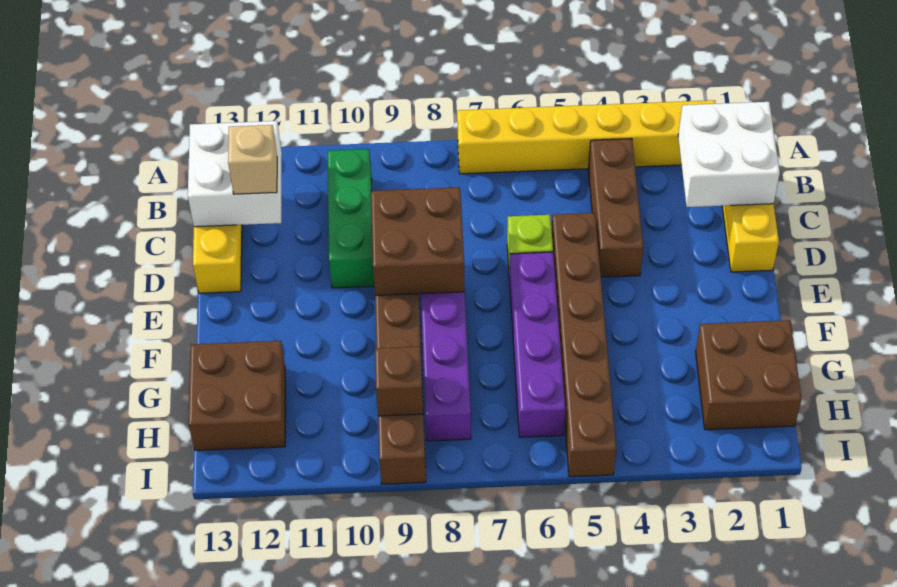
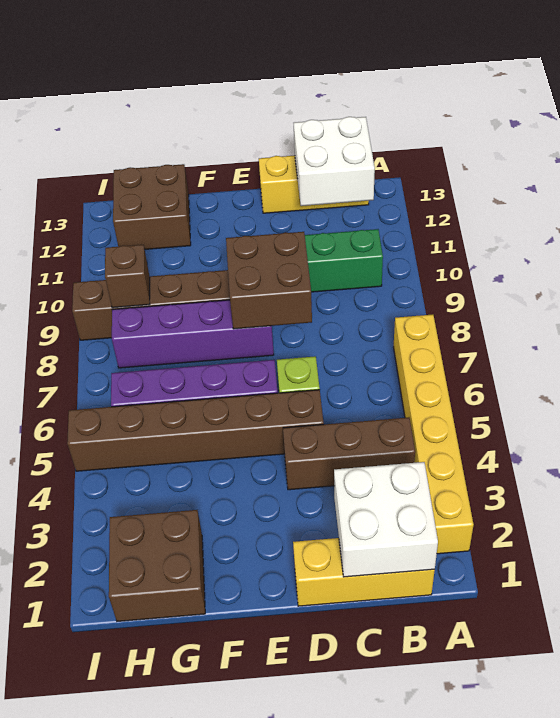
tan 1x1 brick [228,125,277,194] -> none

